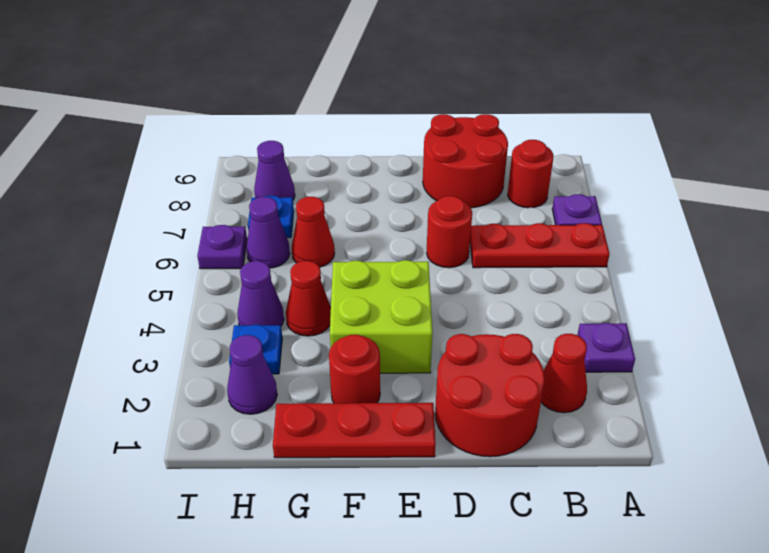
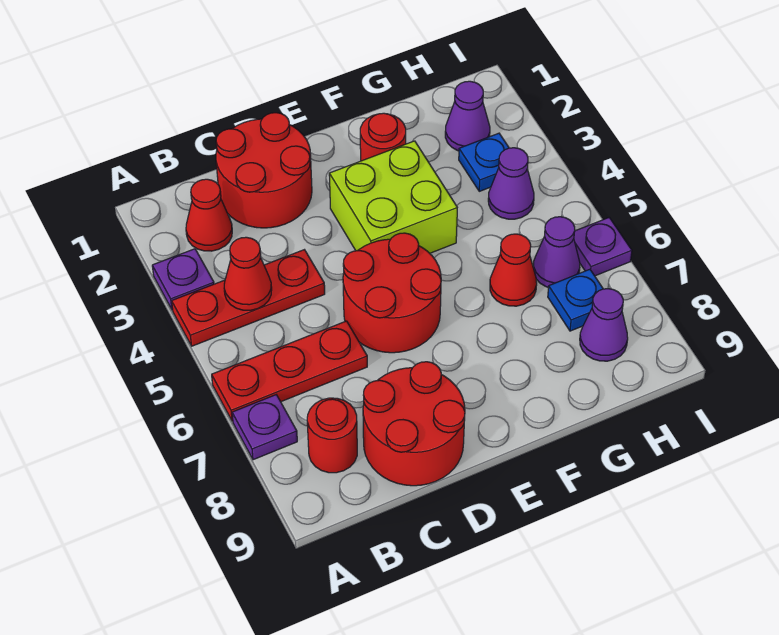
red 1x1 round brick [427,196,472,268] -> red 2x2 round brick [343,233,441,353]
red 1x3 plate [273,403,436,458] -> red 1x3 plate moved to [172,250,325,346]
red 1x1 cone [286,261,331,336] -> red 1x1 cone moved to [224,237,272,310]

